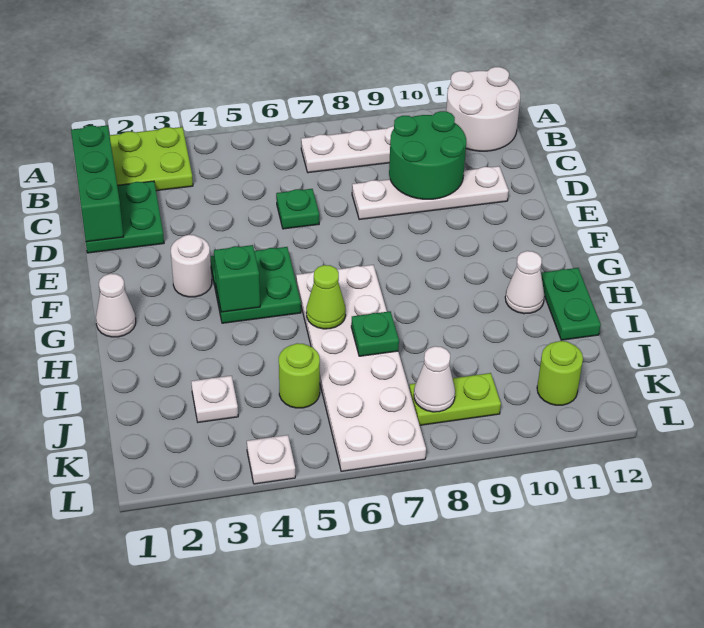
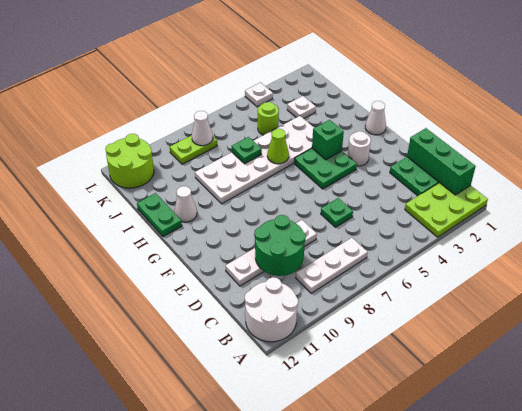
white 2x6 plate [296,265,426,471] -> white 2x6 plate turned to [195,116,314,204]
lime 1x1 round brick [537,341,583,405] -> lime 2x2 round brick [105,134,154,188]

